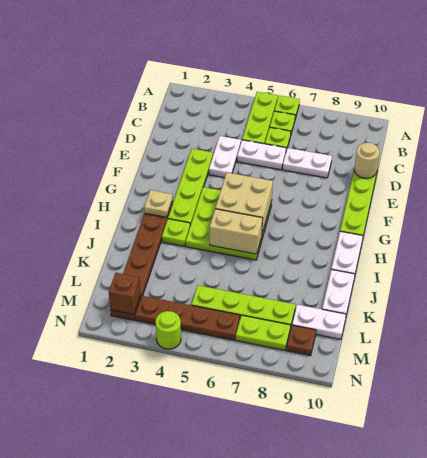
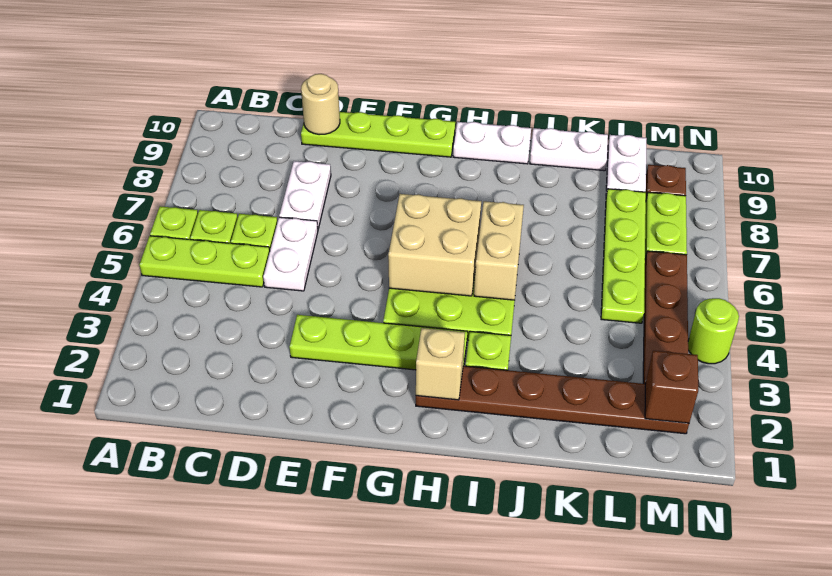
white 1x2 plate [209,136,241,178] -> none
tan 1x1 plate [144,190,173,217] -> tan 1x1 brick [416,328,465,400]

